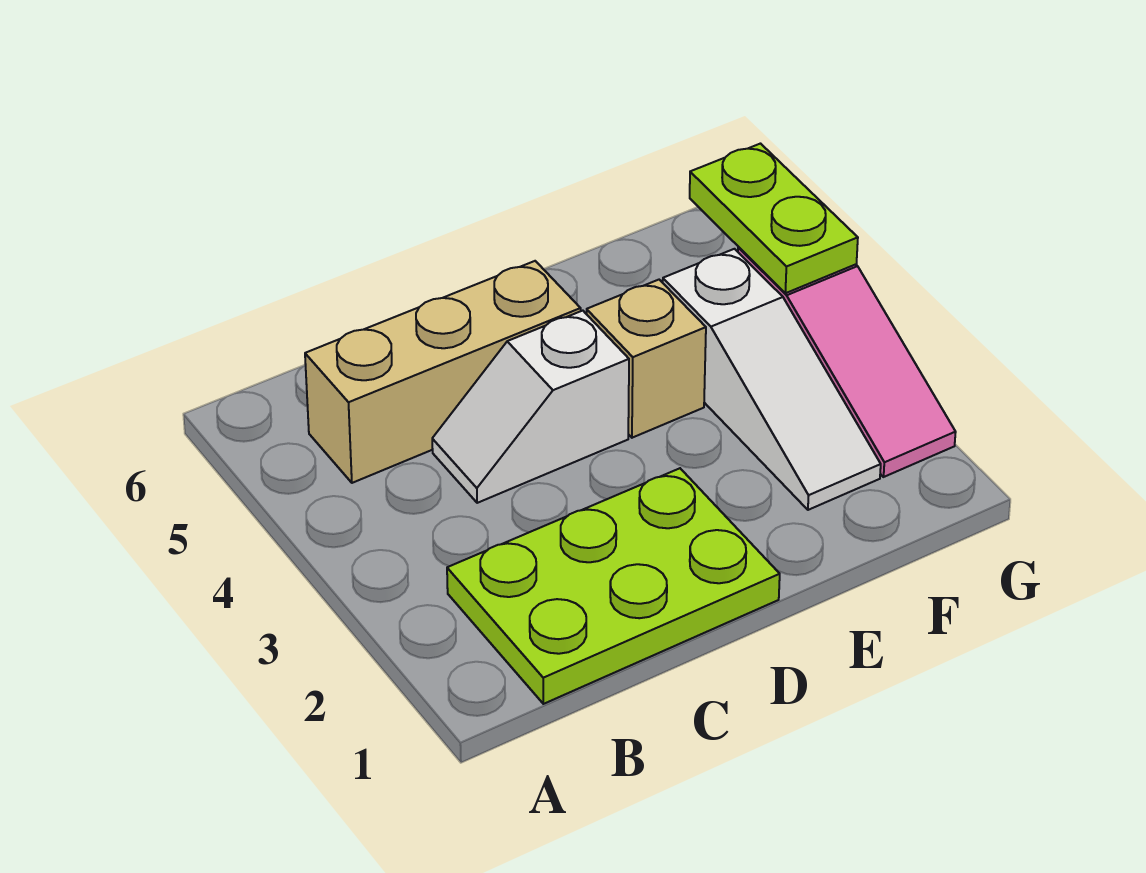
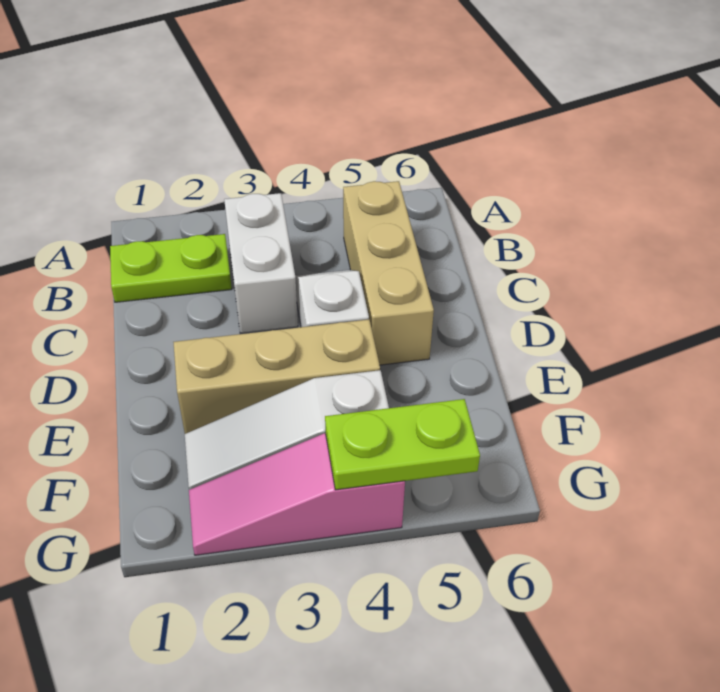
lime 2x3 plate [447,468,780,704] -> lime 1x2 plate [110,234,232,302]
none -> white 1x2 brick [224,193,298,334]
tan 1x1 brick [587,280,706,438] -> tan 1x3 brick [173,320,380,434]

